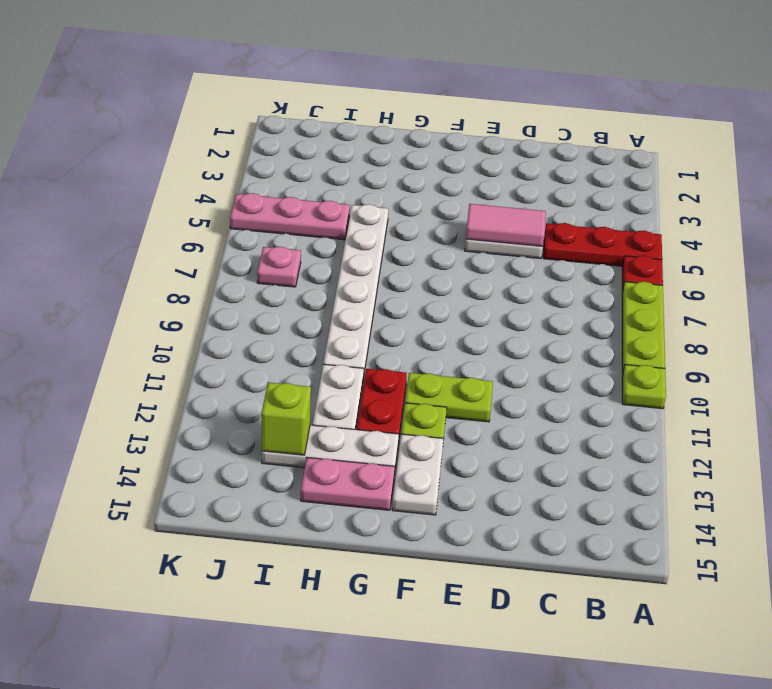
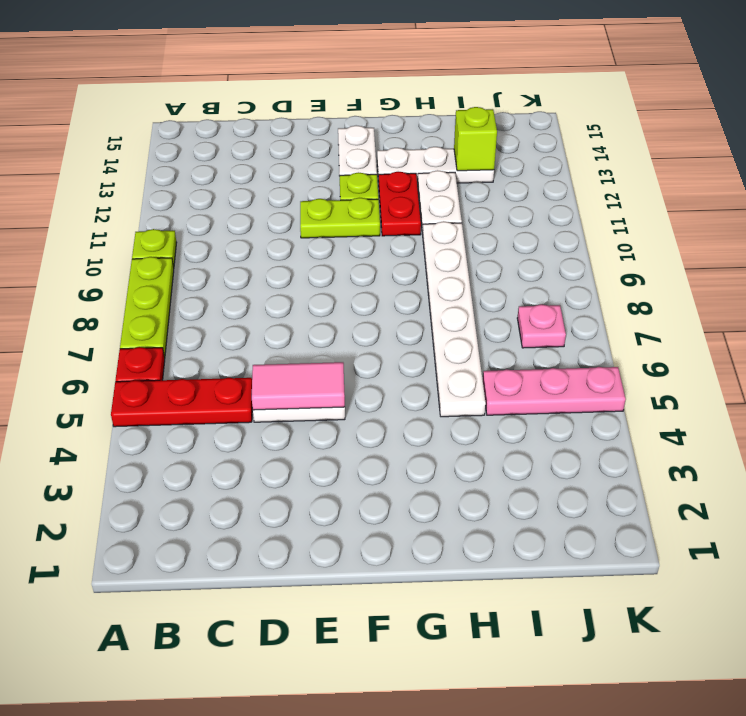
pink 1x2 plate [301,458,395,510] -> none

